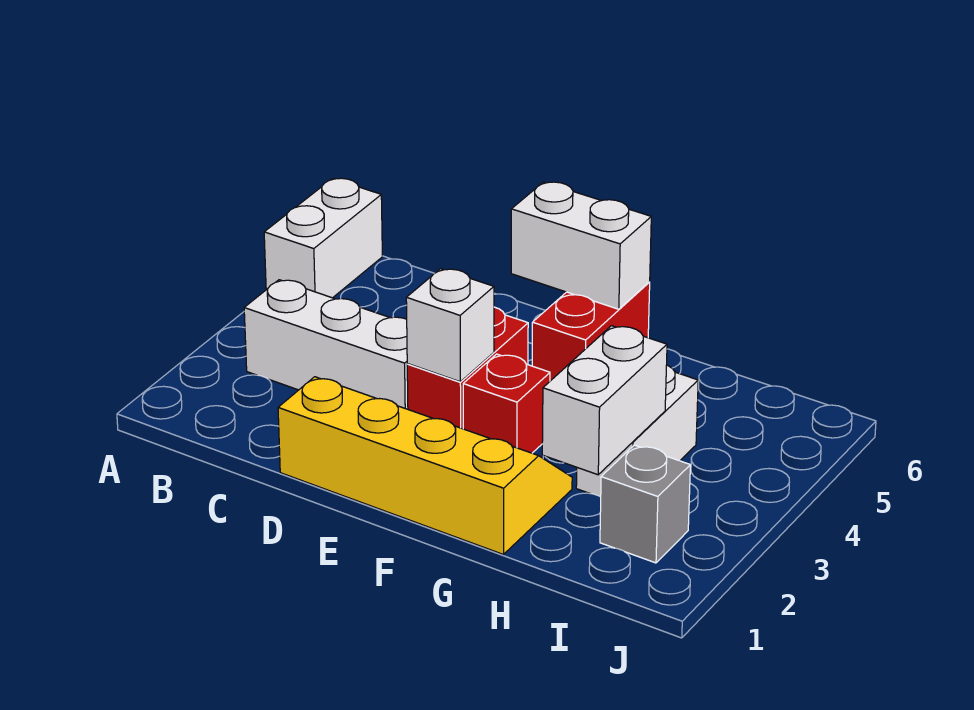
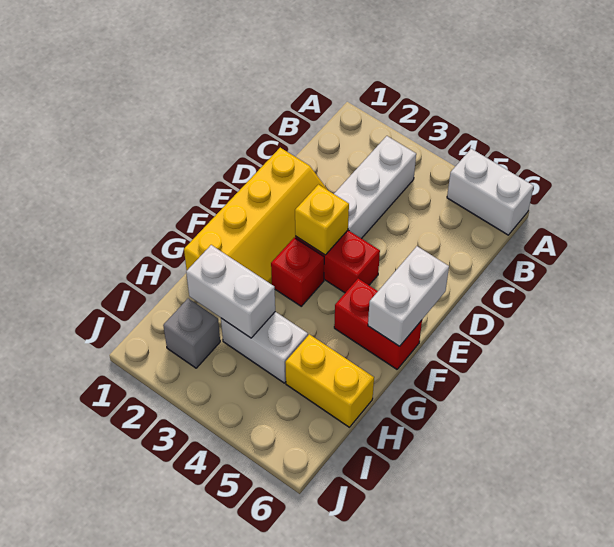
white 1x1 brick [406,269,494,382] -> yellow 1x1 brick [295,185,349,255]
none -> yellow 1x2 brick [285,334,374,427]

